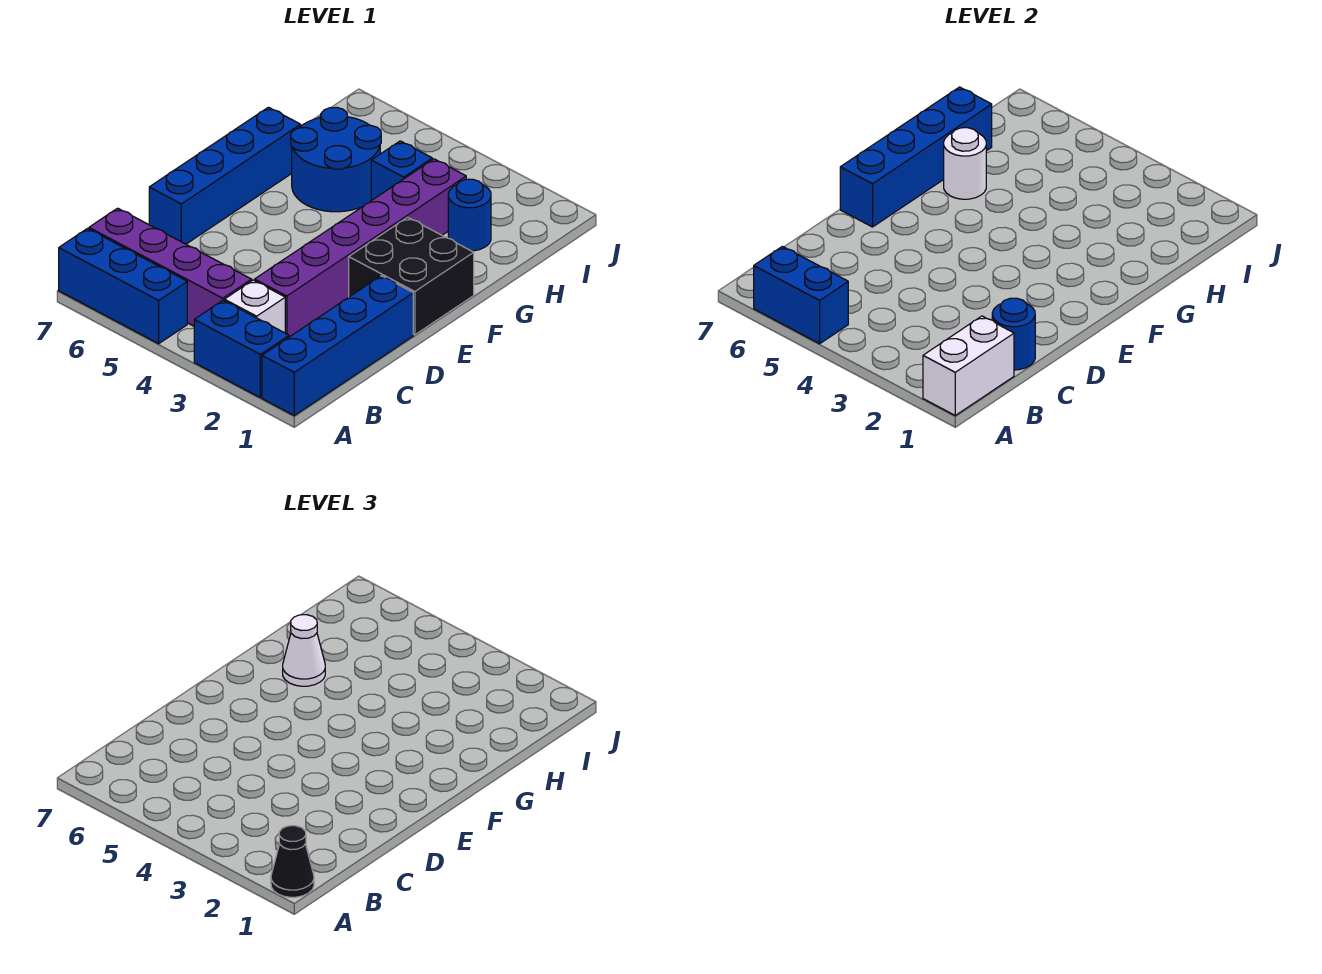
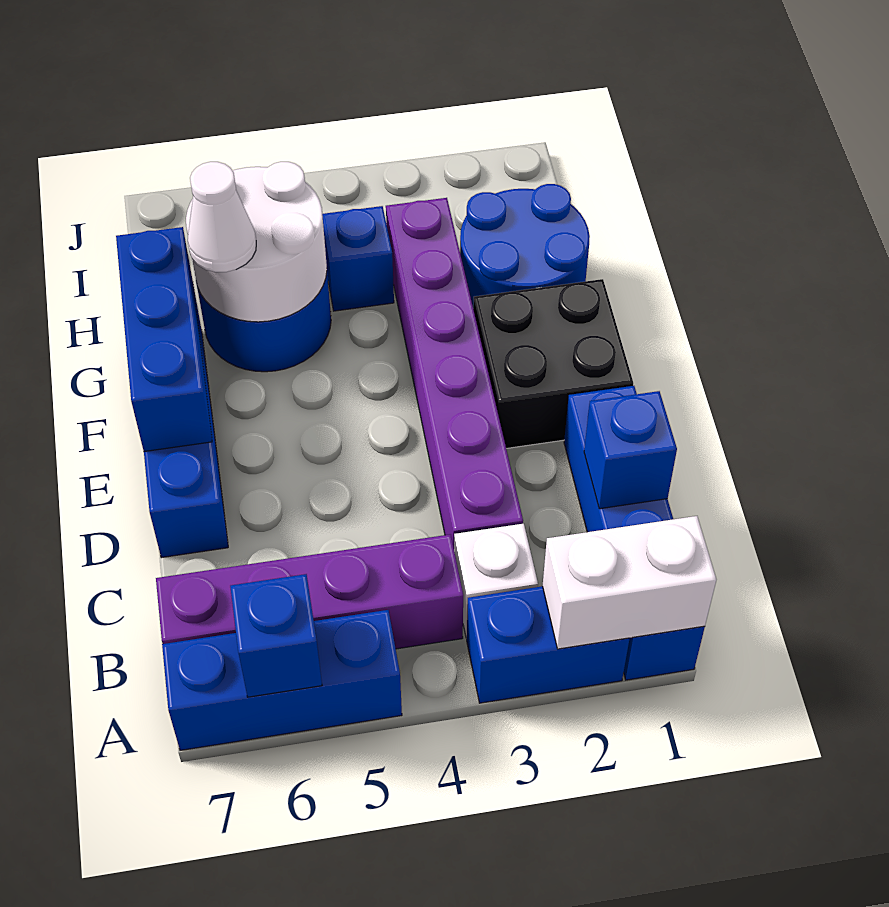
white 1x2 brick [923,316,1014,415] -> white 1x2 brick turned to [543,516,716,649]
black 1x1 cone [271,826,314,897] -> none
blue 1x2 brick [754,246,848,344] -> blue 1x1 brick [230,574,322,697]
blue 1x1 round brick [992,298,1035,370] -> blue 1x1 brick [584,391,677,509]
blue 1x4 brick [840,87,992,227] -> blue 1x3 brick [116,227,212,452]
white 1x1 round brick [944,128,986,199] -> white 2x2 round brick [186,162,327,322]
blue 1x1 round brick [448,179,491,251] -> blue 2x2 round brick [460,184,590,306]

